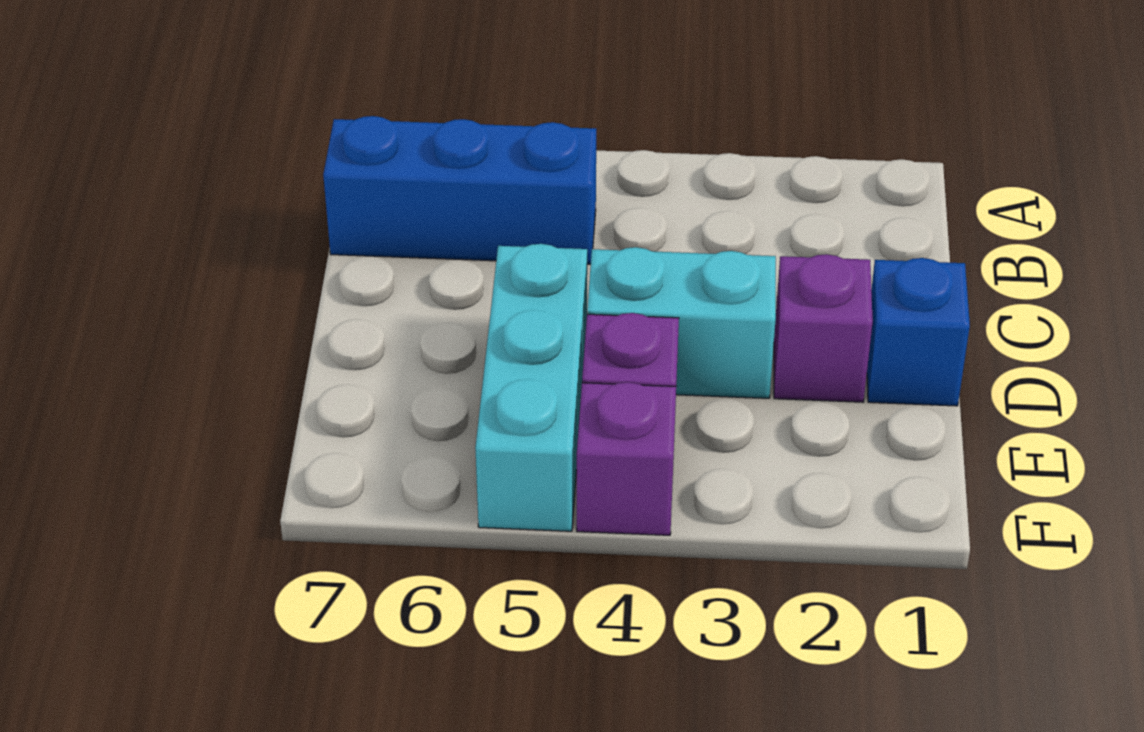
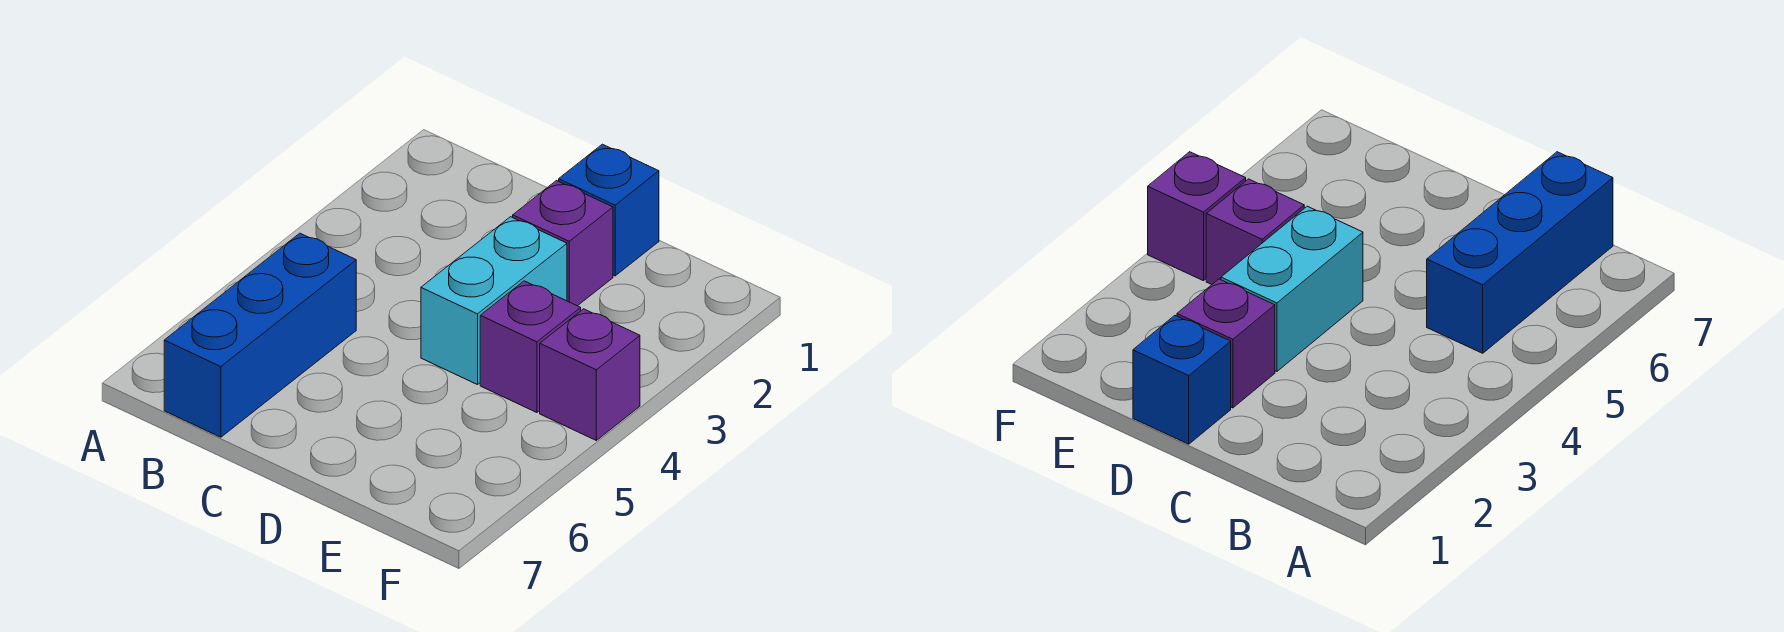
cyan 1x3 brick [475,244,587,531] -> none

